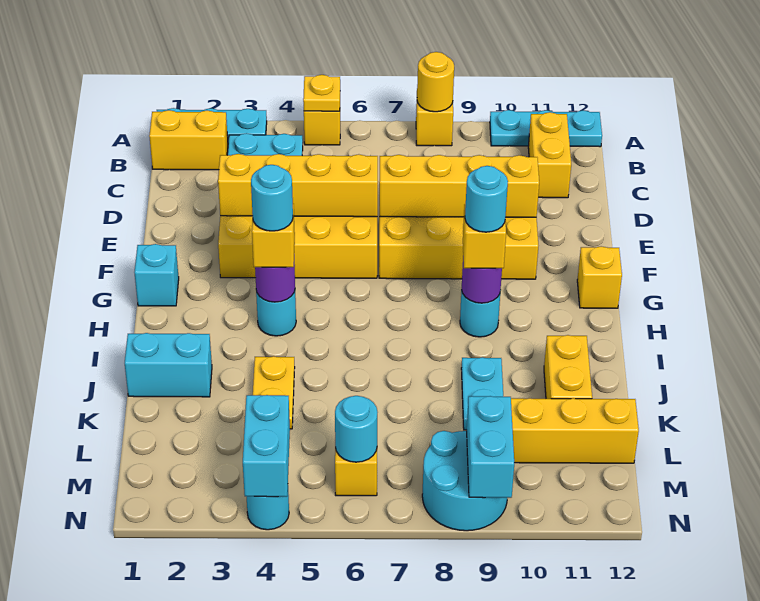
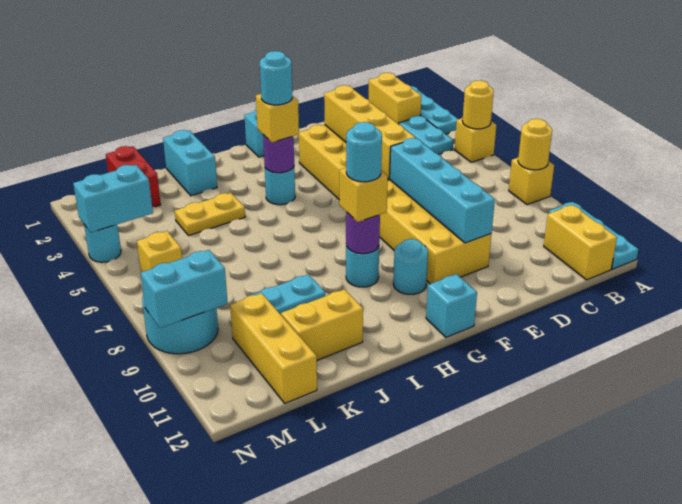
yellow 1x1 plate [303,75,340,111] -> yellow 1x1 round brick [462,80,494,129]
yellow 1x2 brick [528,112,571,198] -> yellow 1x2 brick turned to [544,205,617,280]
yellow 1x4 brick [379,155,539,217] -> cyan 1x4 brick [390,138,495,243]
yellow 1x1 brick [577,246,622,308] -> cyan 1x1 brick [426,274,477,337]
none -> red 1x2 brick [106,146,161,207]
cyan 1x1 round brick [335,396,377,462] -> cyan 1x1 round brick moved to [393,239,428,294]

